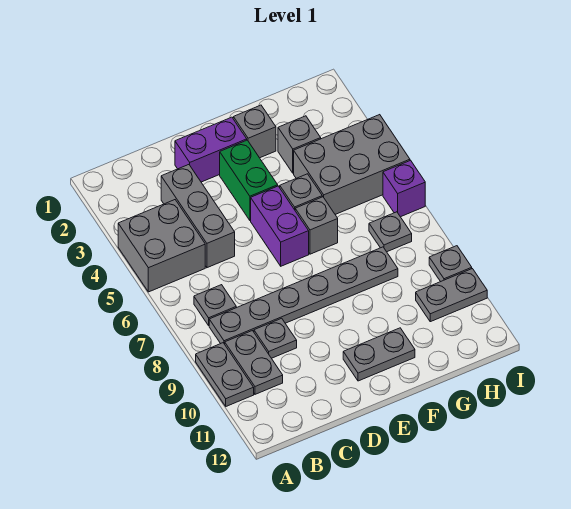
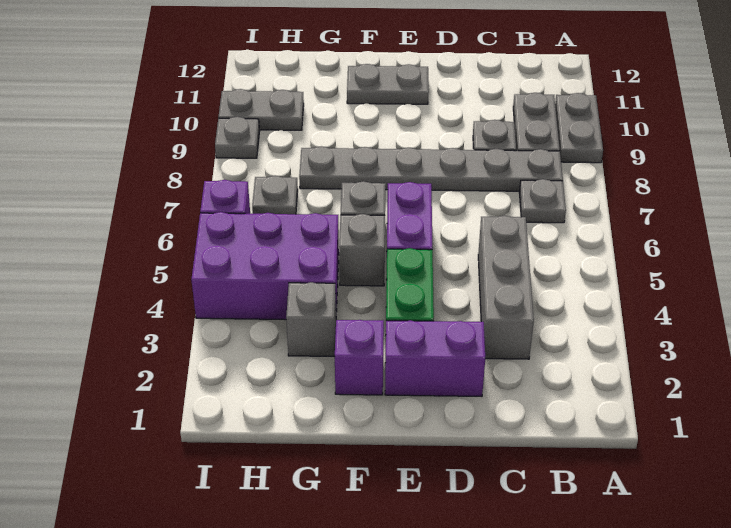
grey 2x2 brick [118,200,205,292] -> none
grey 1x1 brick [233,105,276,158] -> purple 1x1 brick [335,320,384,395]
grey 2x3 brick [294,115,410,214] -> purple 2x3 brick [191,212,339,320]

